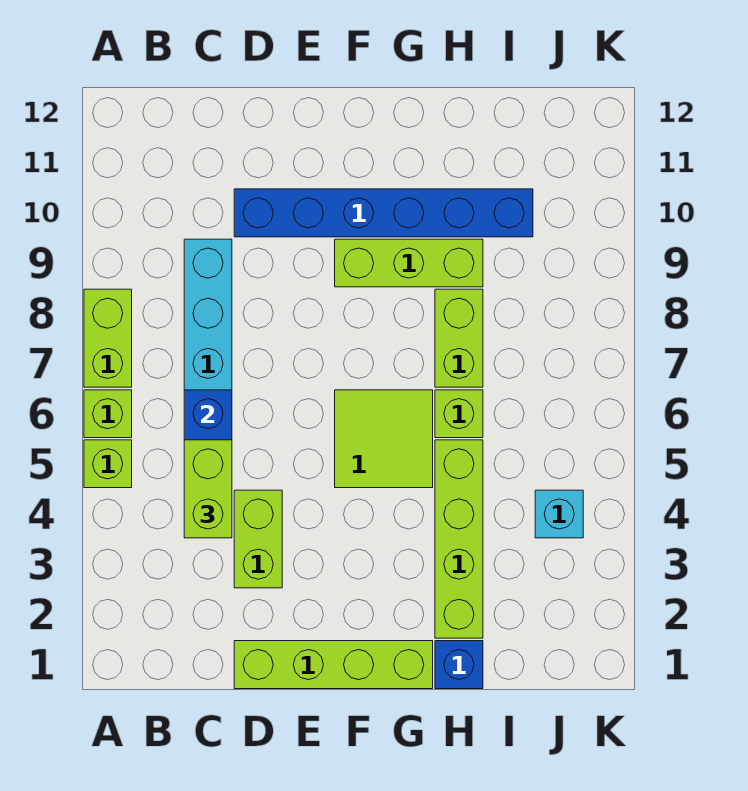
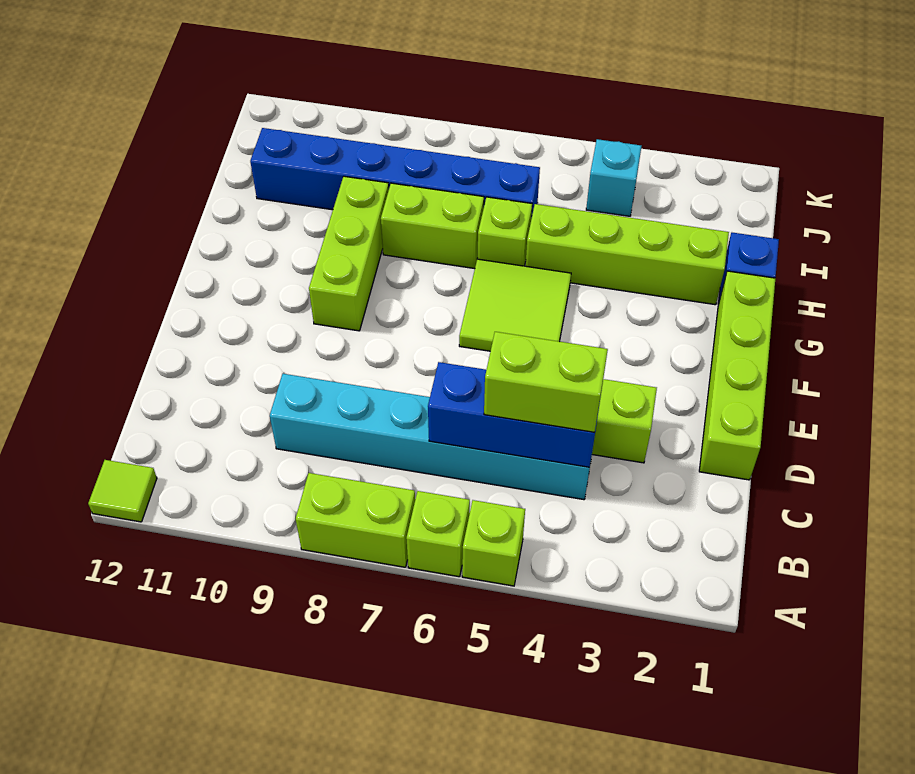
none -> lime 1x1 tile [88,460,157,522]
blue 1x6 brick [234,189,533,237] -> blue 1x6 brick turned to [250,128,540,219]

